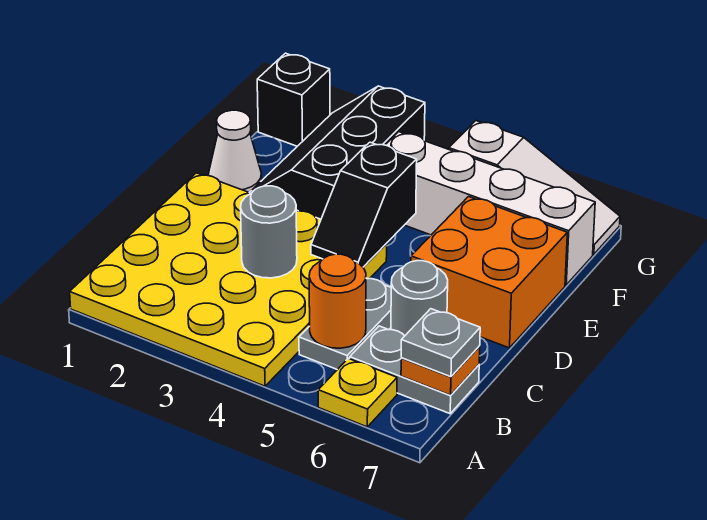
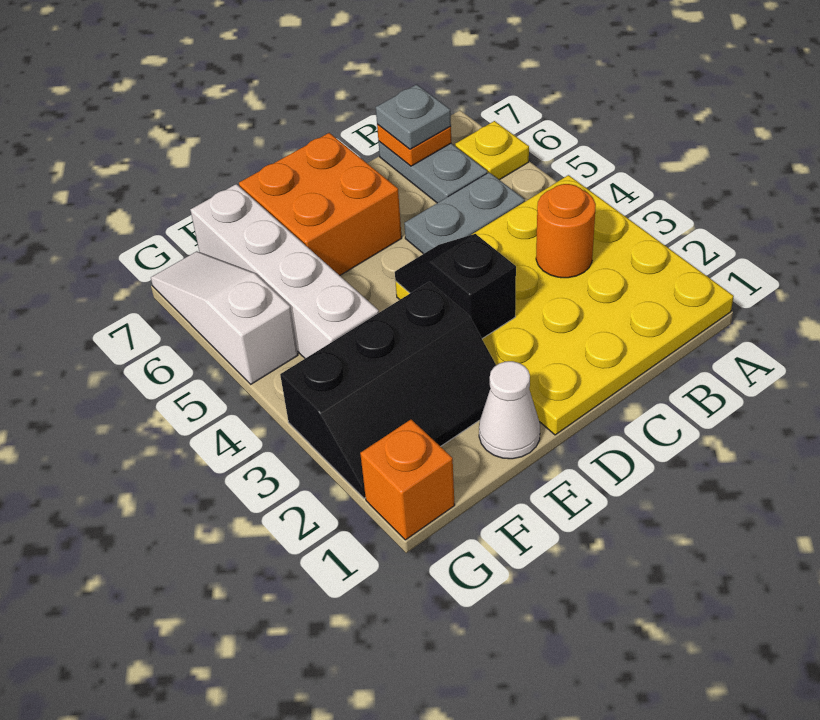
orange 1x1 round brick [309,254,366,348] -> orange 1x1 round brick moved to [536,184,596,278]
grey 1x1 round brick [241,186,297,278] -> none
grey 1x1 round brick [391,261,448,336] -> none
black 1x2 slope [311,142,417,267] -> black 1x2 slope turned to [395,234,516,339]
black 1x1 brick [257,53,330,146] -> orange 1x1 brick [360,420,455,540]

